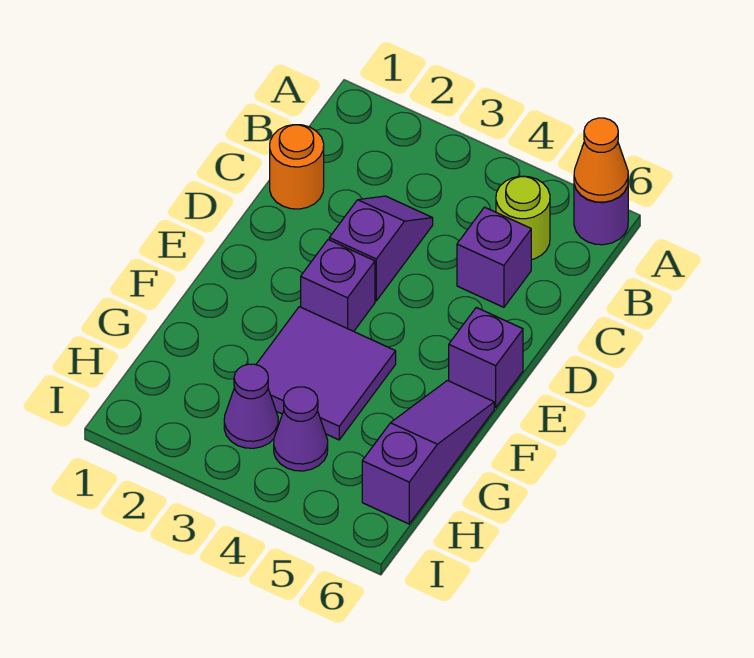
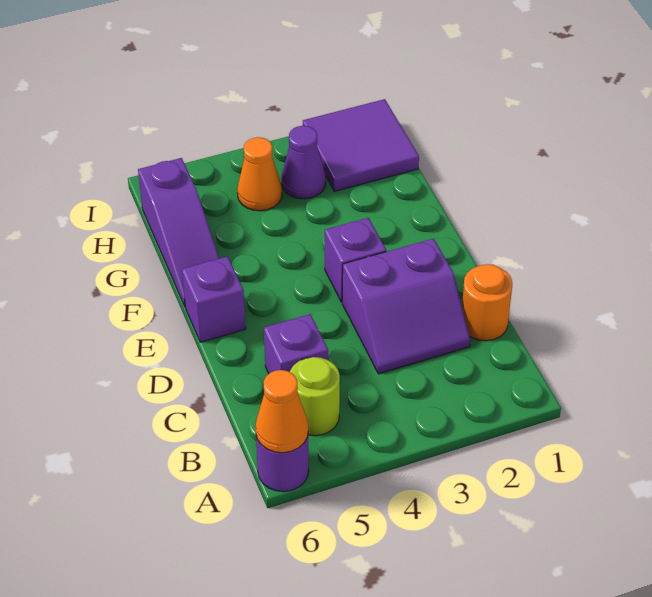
purple 1x2 slope [329,196,433,301] -> purple 2x2 slope [342,239,470,374]
purple 2x2 tile [256,307,396,440] -> purple 2x2 tile moved to [303,99,419,192]
purple 1x1 cone [274,387,328,471] -> orange 1x1 cone [237,137,282,211]

